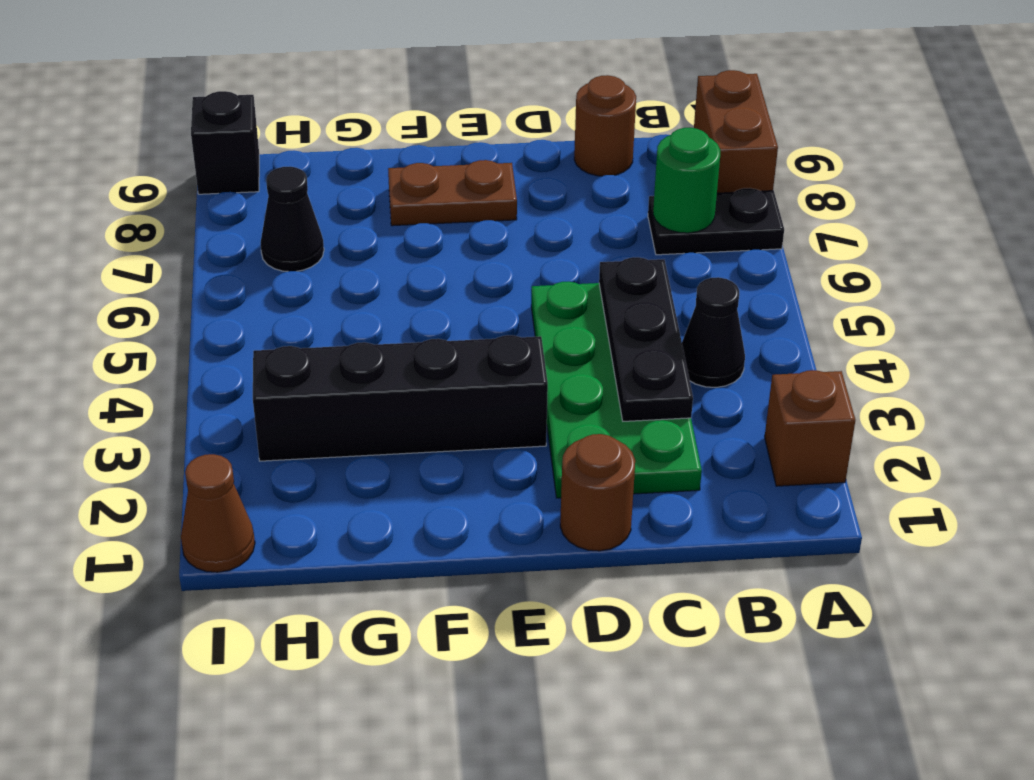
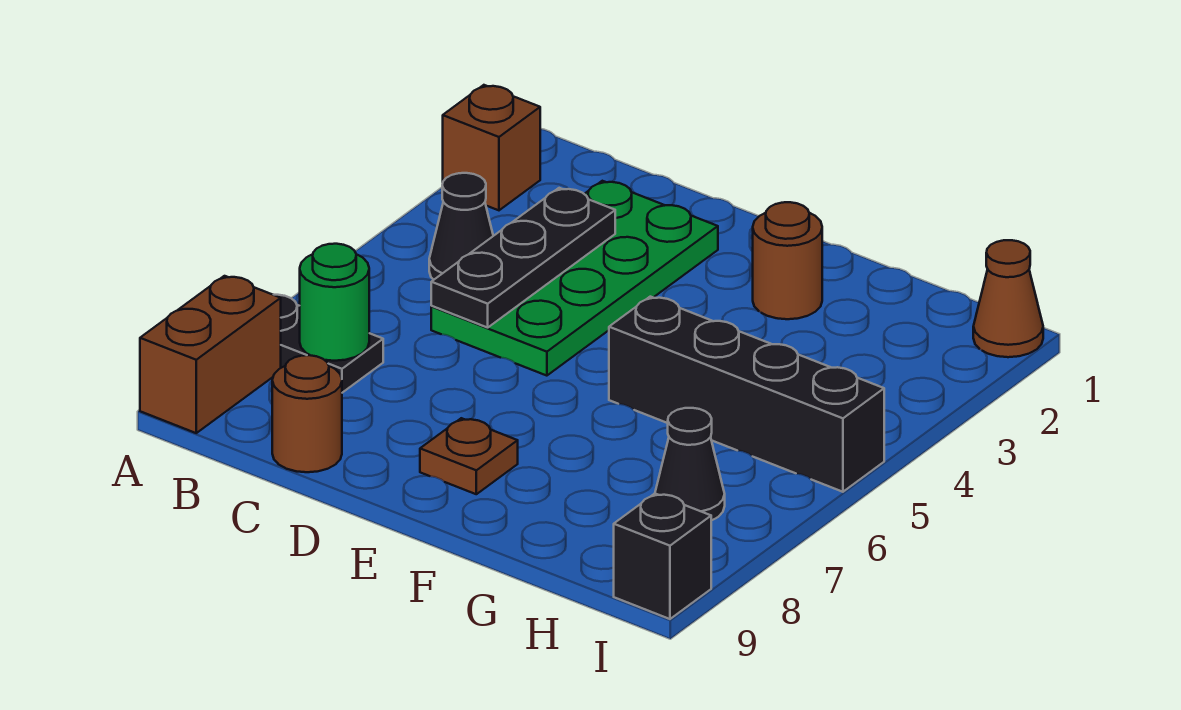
brown 1x1 round brick [560,434,635,551] -> brown 1x1 round brick moved to [753,202,822,319]
black 1x4 brick [253,335,548,461] -> black 1x4 brick moved to [609,297,884,492]
brown 1x2 plate [388,160,517,226] -> brown 1x1 plate [420,418,518,494]

